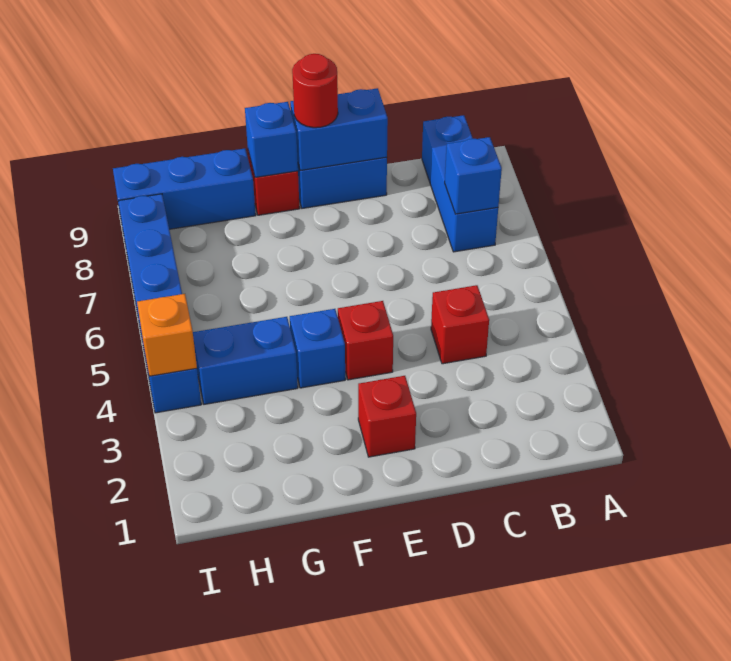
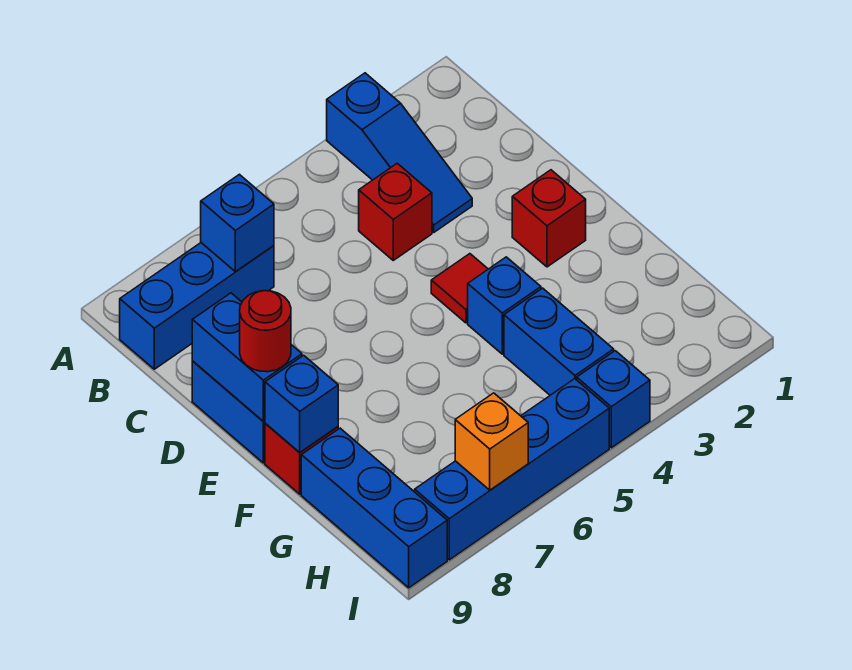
none -> blue 1x3 slope [327,73,472,232]
red 1x1 brick [338,301,393,380] -> red 1x1 tile [431,254,488,323]
orange 1x1 brick [137,294,197,376] -> orange 1x1 brick moved to [455,393,528,490]

